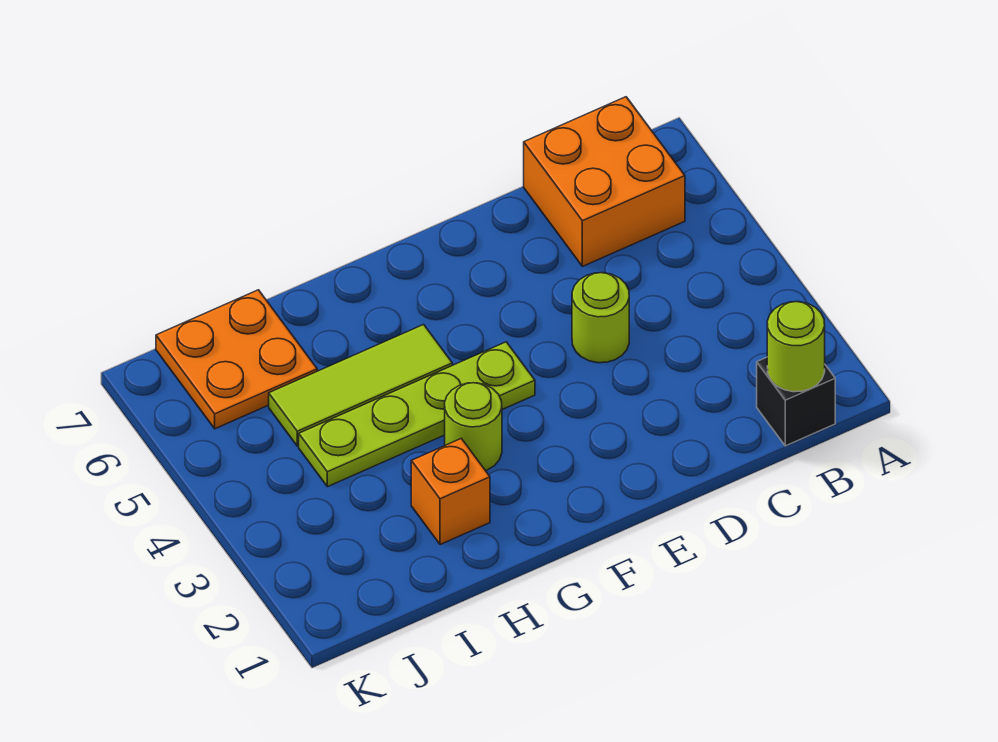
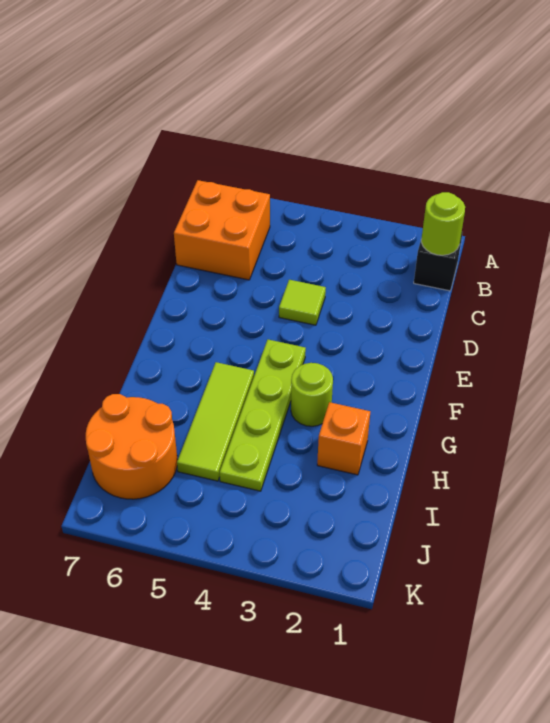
lime 1x1 round brick [572,273,629,363] -> lime 1x1 tile [279,280,326,325]
orange 2x2 plate [156,290,317,429] -> orange 2x2 round brick [86,394,178,499]

